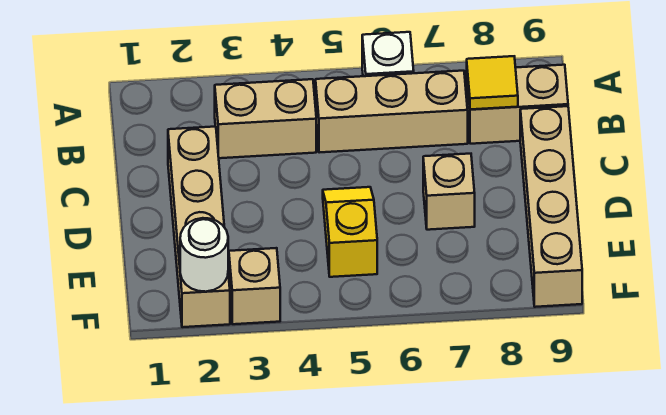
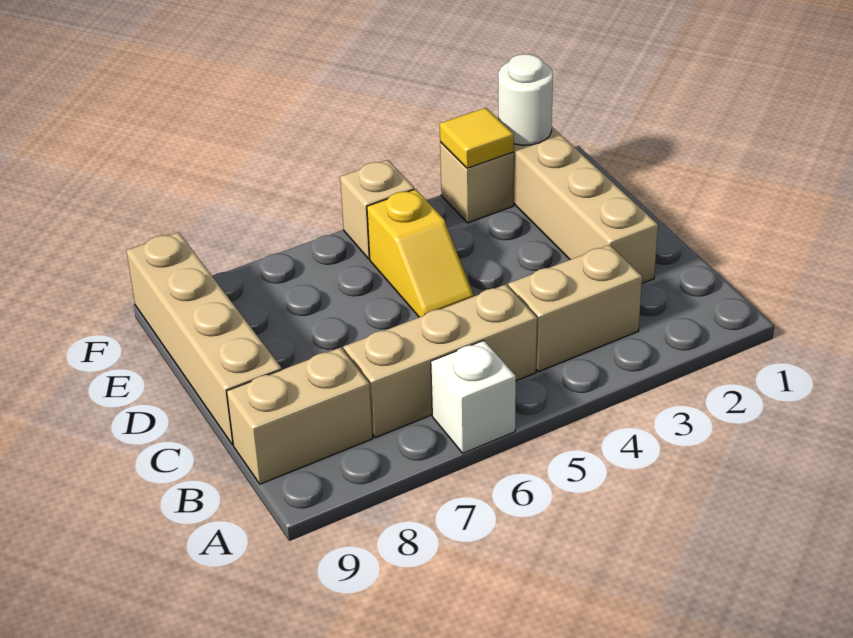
yellow 1x1 tile [467,56,518,110] -> yellow 1x1 tile moved to [440,108,514,168]
tan 1x1 brick [423,154,475,230] -> tan 1x1 brick moved to [340,160,414,259]

